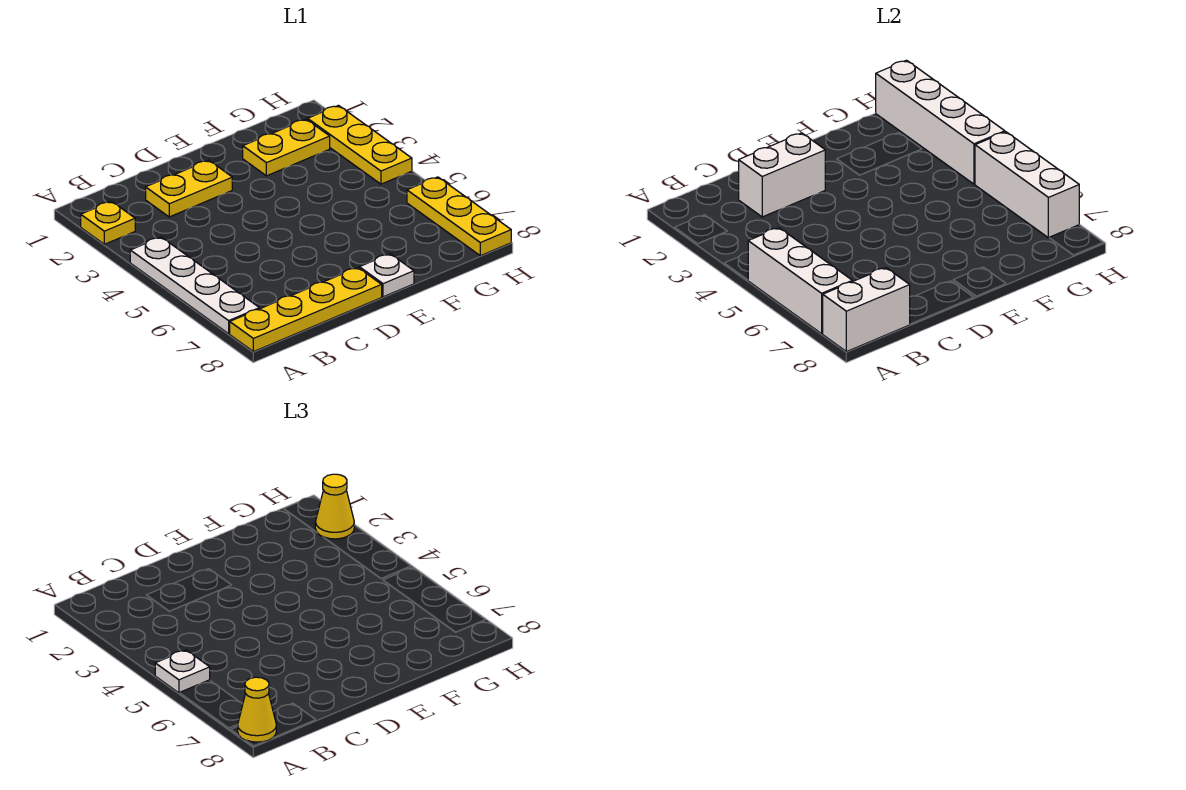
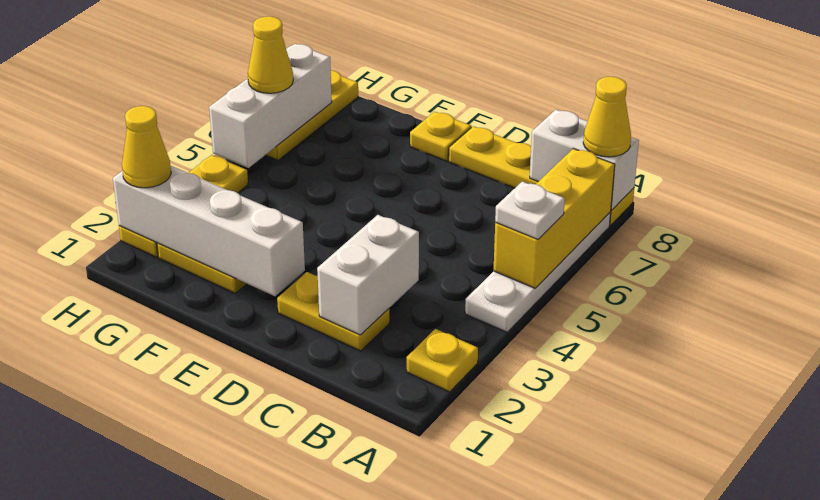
white 1x3 brick [748,228,852,334] -> yellow 1x3 brick [493,148,615,288]
white 1x2 brick [739,133,825,217] -> white 1x2 brick turned to [317,215,419,335]
white 1x1 plate [359,254,414,297] -> yellow 1x1 plate [410,112,471,161]
white 1x4 brick [876,60,1005,184] -> white 1x4 brick turned to [113,166,305,296]
none -> yellow 1x1 cone [248,16,293,93]

